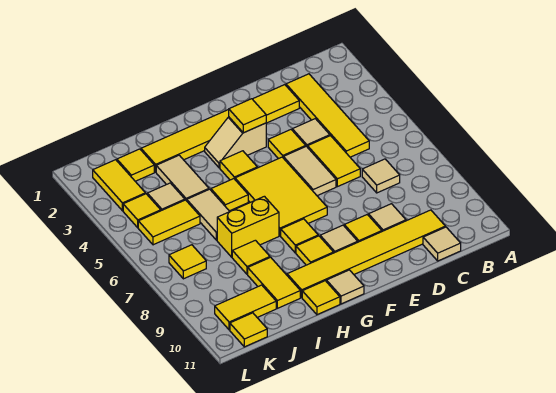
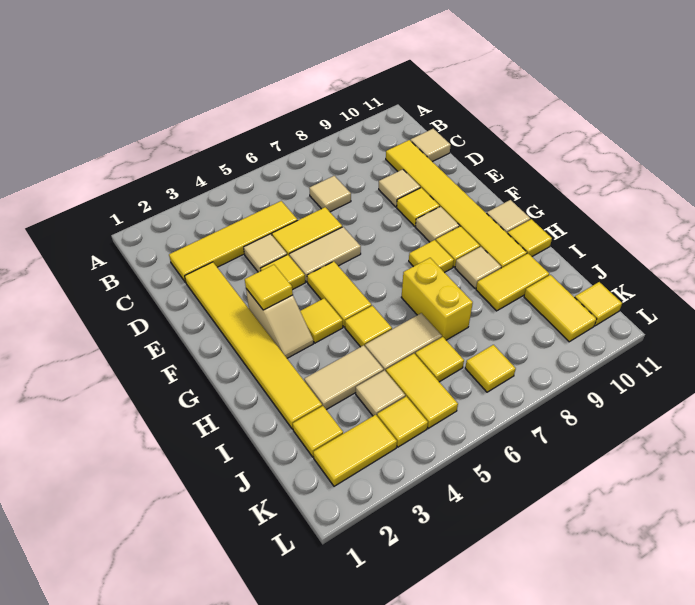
yellow 2x3 tile [235,157,327,236] -> yellow 1x2 tile [307,262,372,327]
none -> tan 1x1 tile [455,247,501,288]
yellow 1x1 tile [232,240,270,274] -> yellow 1x1 tile moved to [415,337,464,382]

